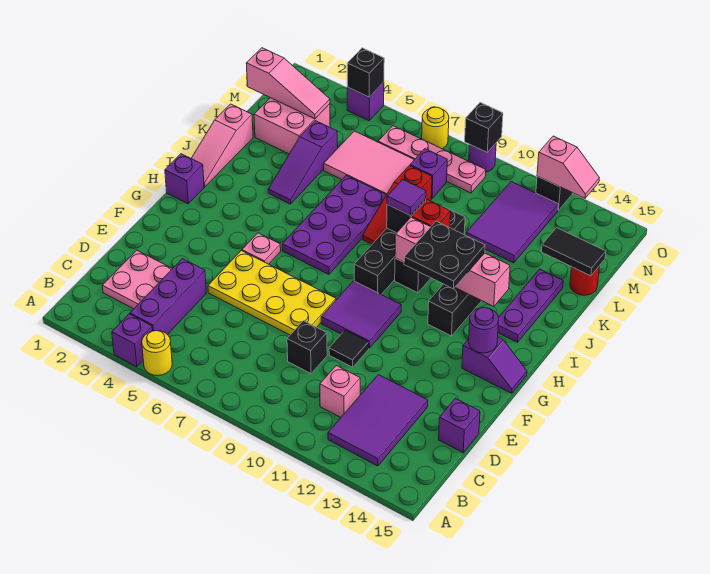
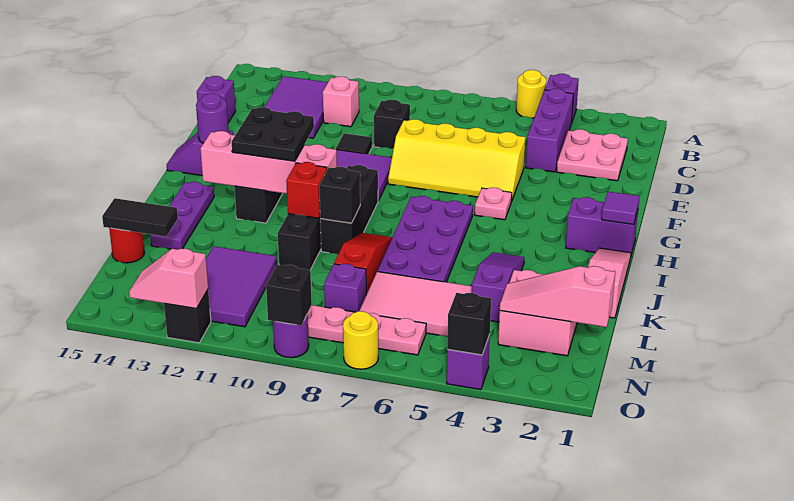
yellow 2x4 plate [208,251,336,335] -> yellow 2x4 slope [388,119,525,202]
purple 1x1 brick [165,154,204,204] -> purple 1x2 brick [566,197,638,255]
purple 1x1 tile [387,180,426,215] -> purple 1x1 tile moved to [602,192,639,225]

